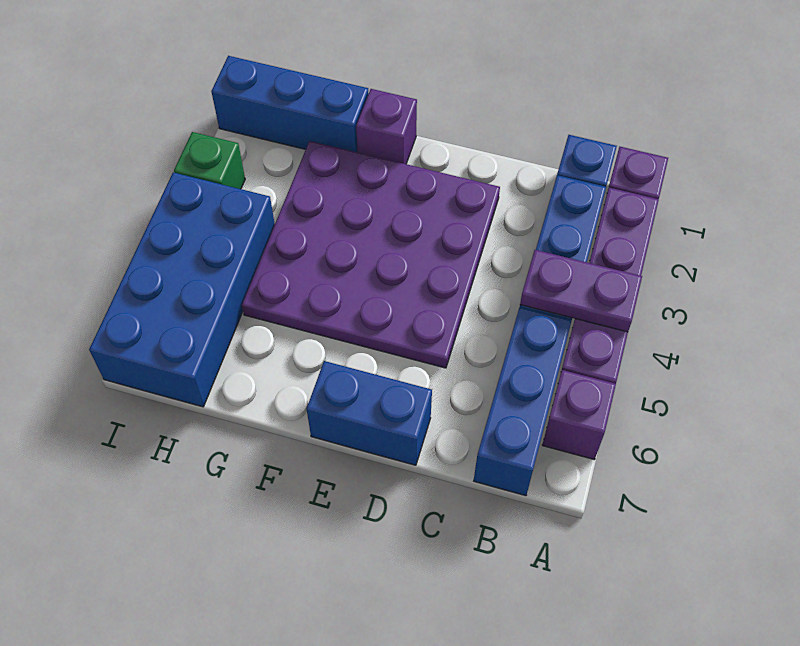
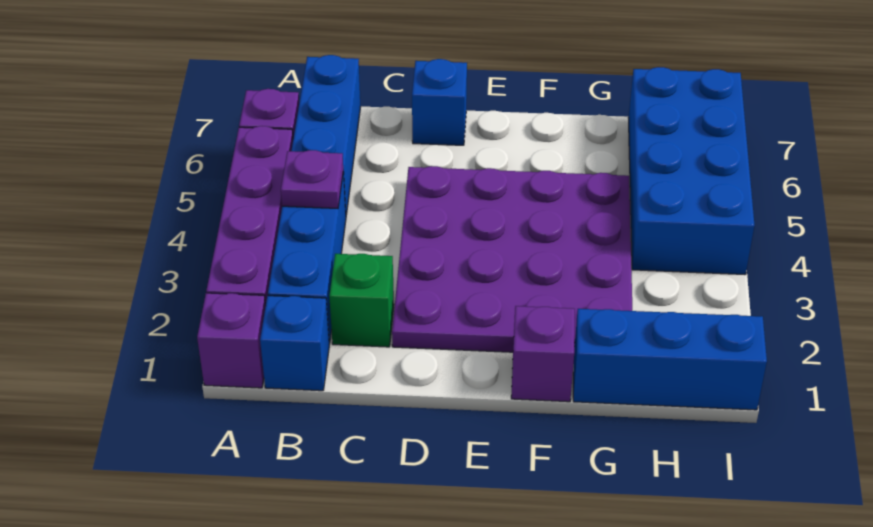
purple 1x2 plate [520,250,642,332] -> purple 1x1 plate [281,150,343,208]
blue 1x2 brick [307,361,432,465] -> blue 1x1 brick [412,59,467,145]
green 1x1 brick [174,132,245,189] -> green 1x1 brick moved to [329,254,394,347]

